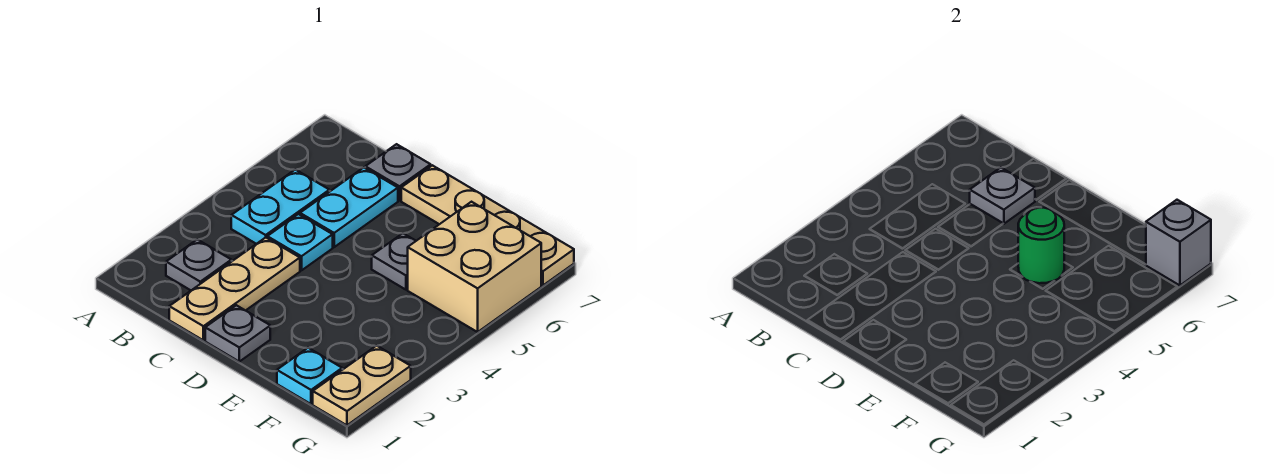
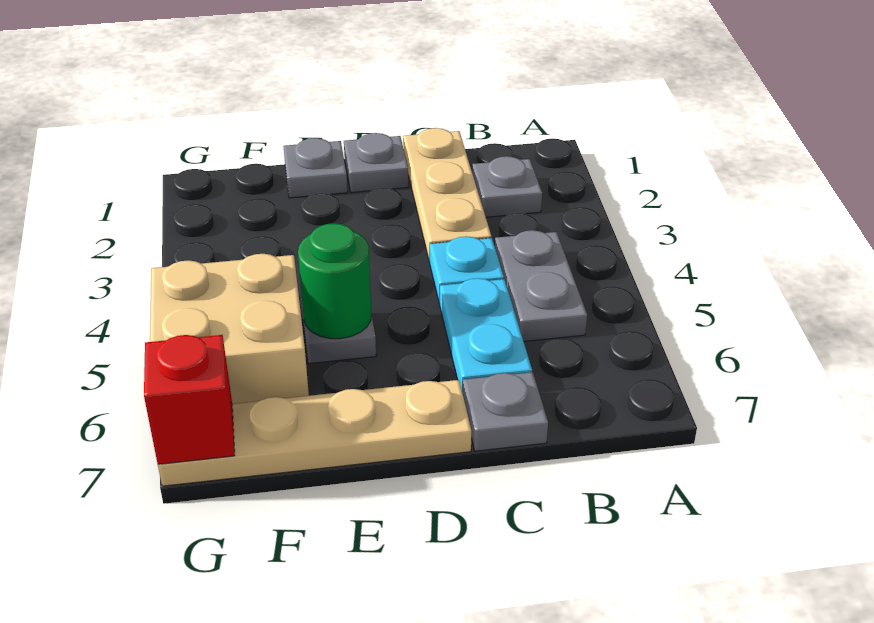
cyan 1x2 plate [231,170,329,244] -> grey 1x2 plate [495,230,587,341]
grey 1x1 plate [970,168,1035,224] -> grey 1x1 plate moved to [284,138,348,198]
cyan 1x1 plate [277,348,342,404] -> none
tan 1x2 plate [313,346,411,425] -> none
grey 1x1 brick [1146,200,1211,285] -> red 1x1 brick [144,335,235,464]

